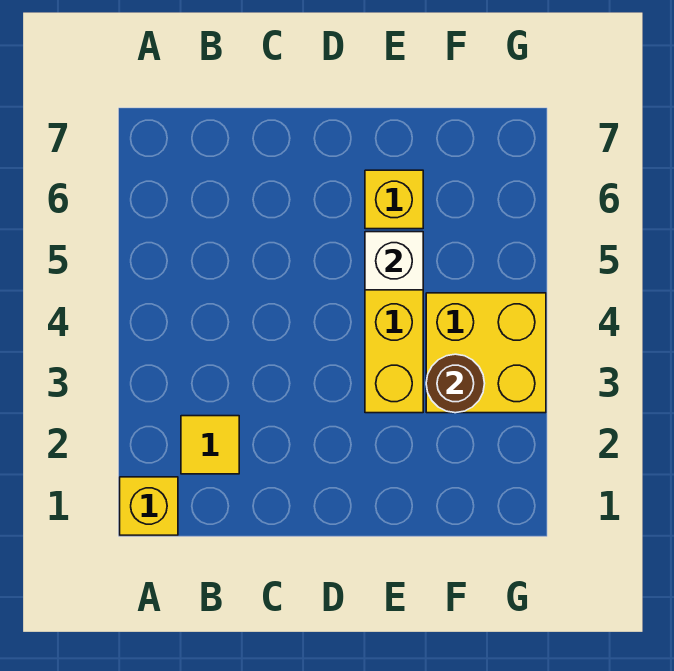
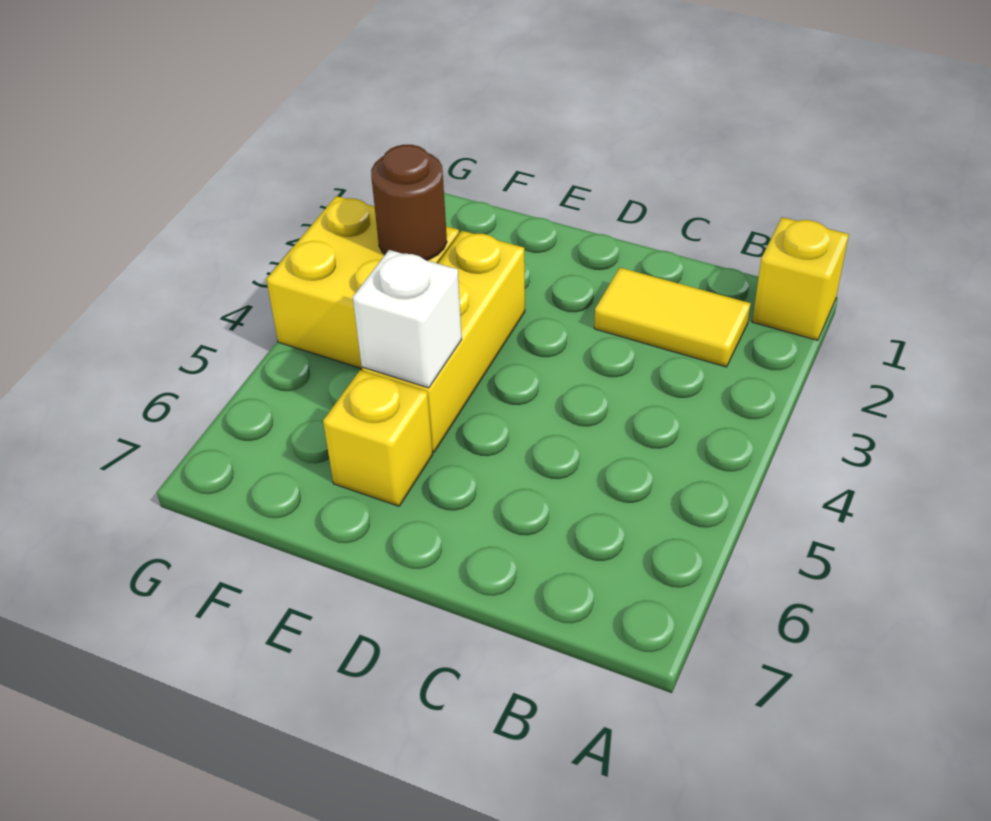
yellow 1x1 tile [181,416,239,474] -> yellow 1x2 tile [594,268,751,367]

